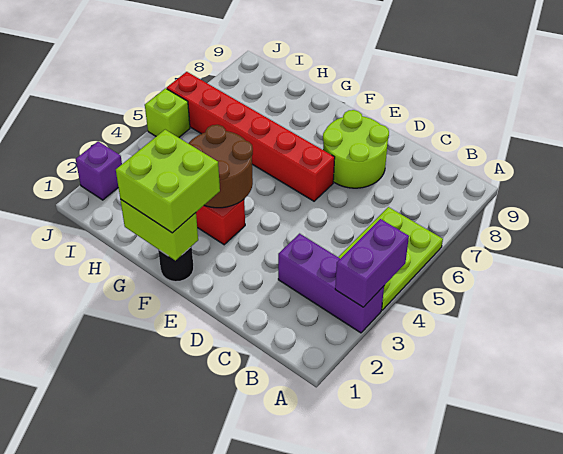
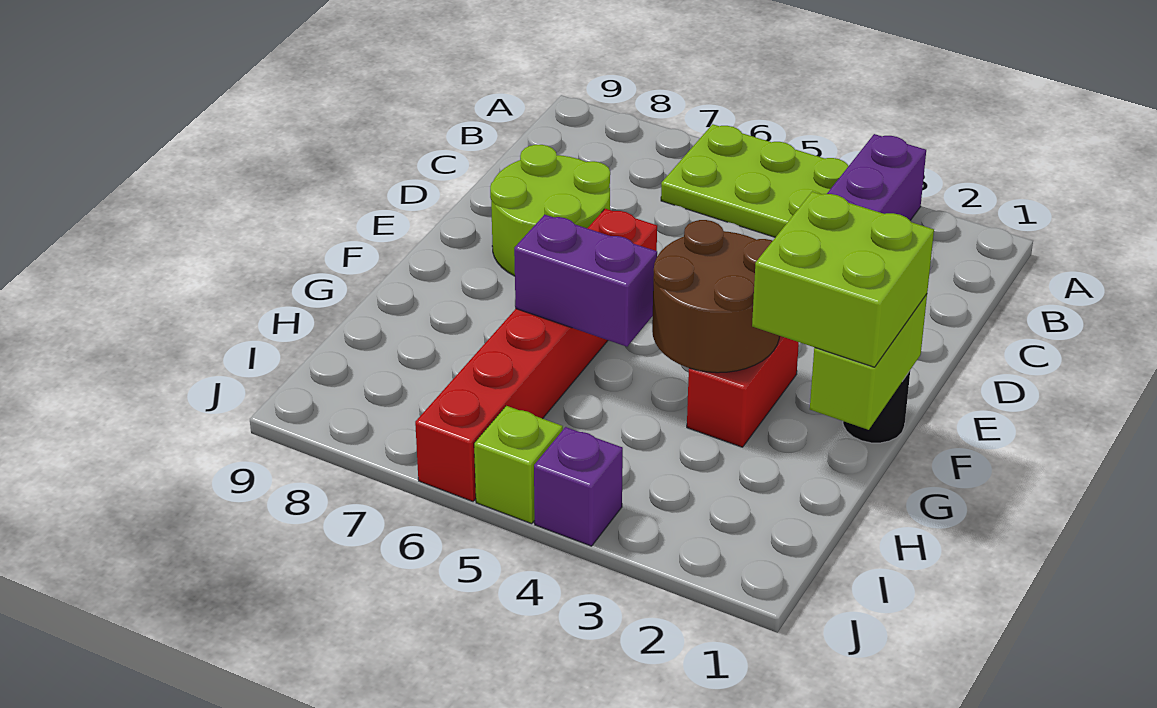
purple 1x2 brick [335,219,409,307] -> purple 1x2 brick moved to [514,215,657,347]
purple 1x1 brick [76,141,122,200] -> purple 1x1 brick moved to [534,427,623,546]

